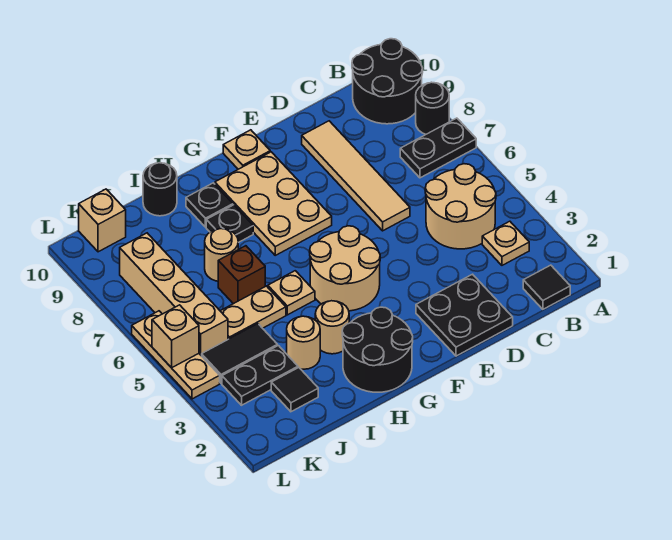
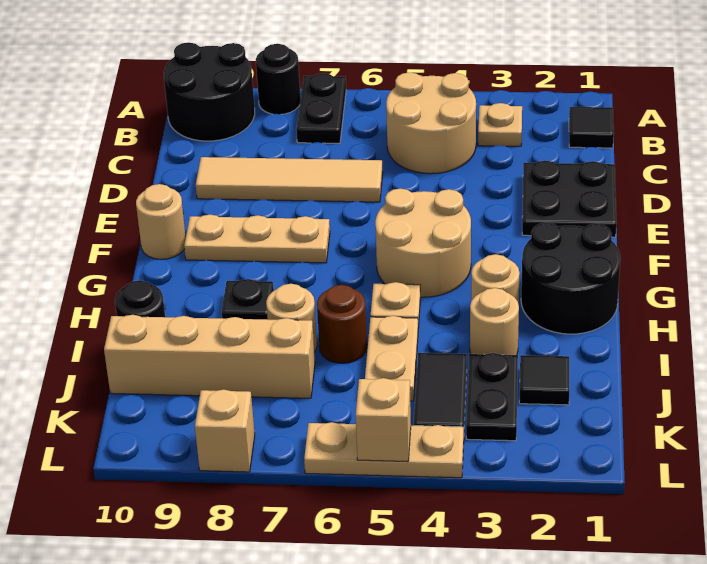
tan 2x3 plate [215,152,332,255] -> tan 1x3 plate [184,215,330,263]
tan 1x1 plate [223,130,270,169] -> tan 1x1 round brick [136,184,186,259]
black 1x1 plate [186,183,233,227] -> none
brown 1x1 brick [218,246,265,304] -> brown 1x1 round brick [317,285,367,363]
tan 1x4 brick [120,233,228,356] -> tan 1x4 brick moved to [104,315,315,398]
tan 1x1 brick [79,189,126,252] -> tan 1x1 brick moved to [195,390,255,472]

